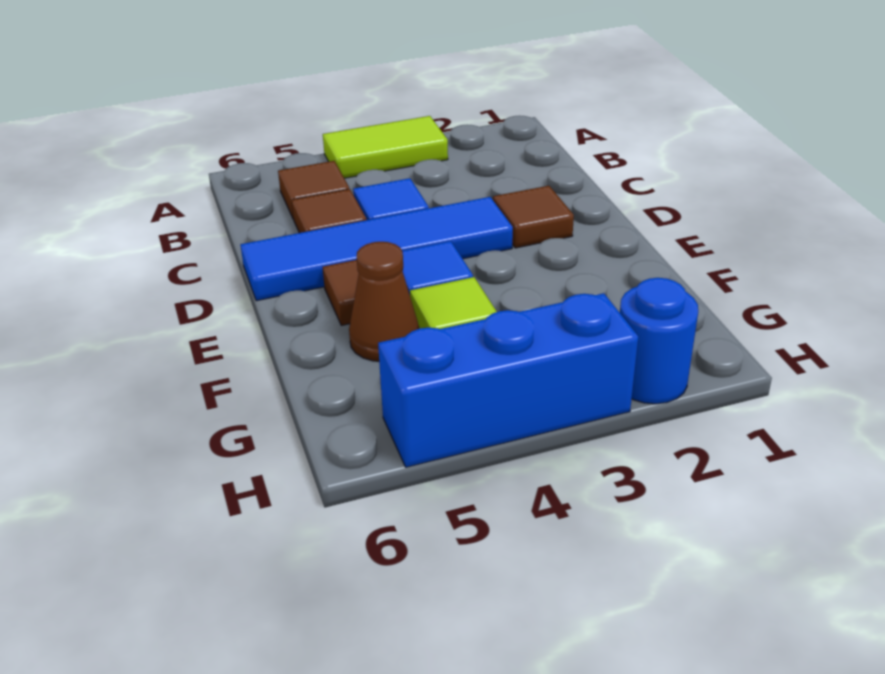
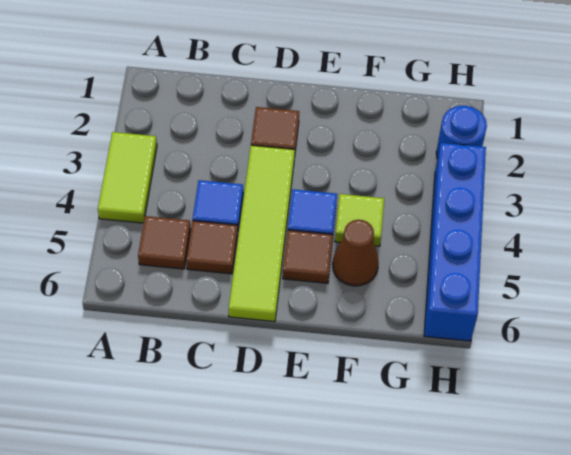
blue 1x4 tile [240,197,513,301] -> lime 1x4 tile [229,145,295,322]
blue 1x3 brick [378,293,638,467] -> blue 1x4 brick [424,143,486,341]

